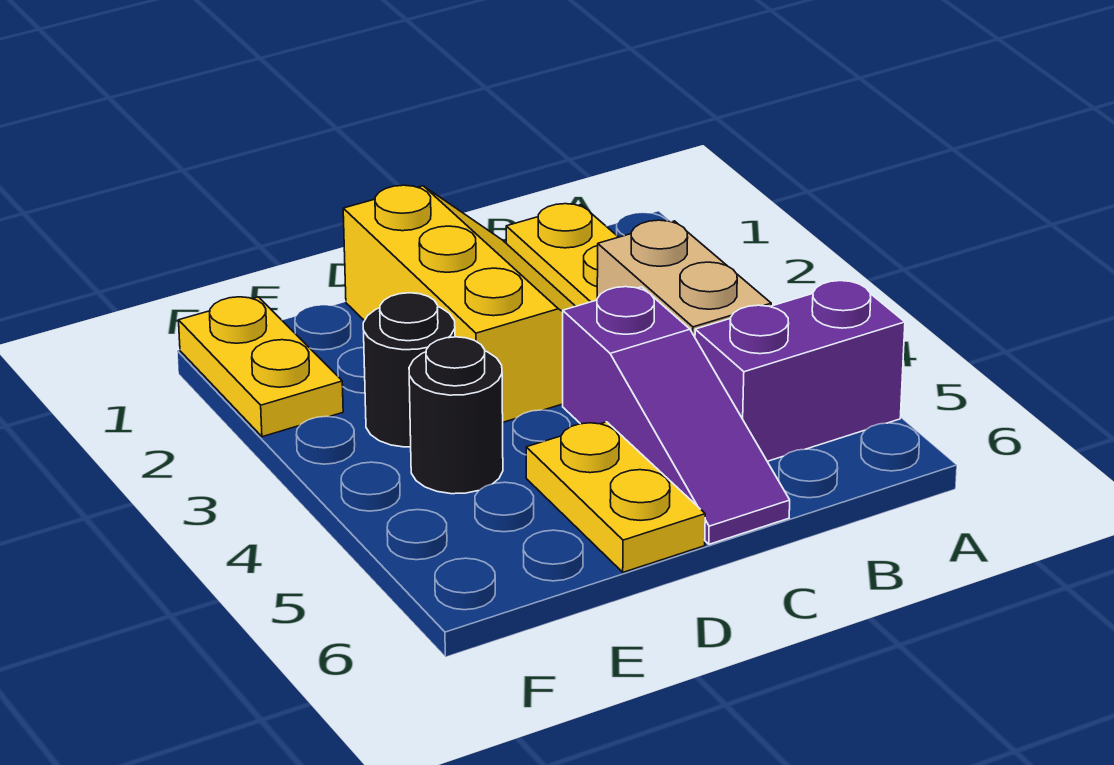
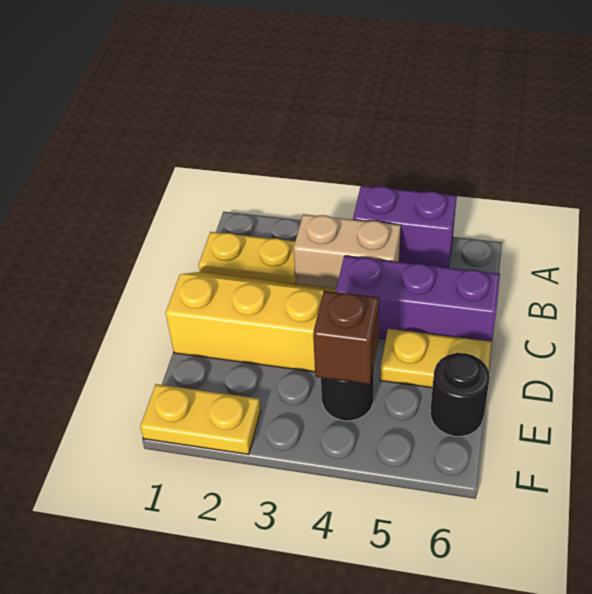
purple 1x2 brick [695,281,905,461] -> purple 1x2 brick turned to [353,186,457,268]
purple 1x3 slope [563,287,790,544] -> purple 1x3 brick [336,256,500,342]
black 1x1 round brick [363,293,455,447] -> black 1x1 round brick moved to [430,353,490,436]
none -> brown 1x1 brick [313,291,379,384]

